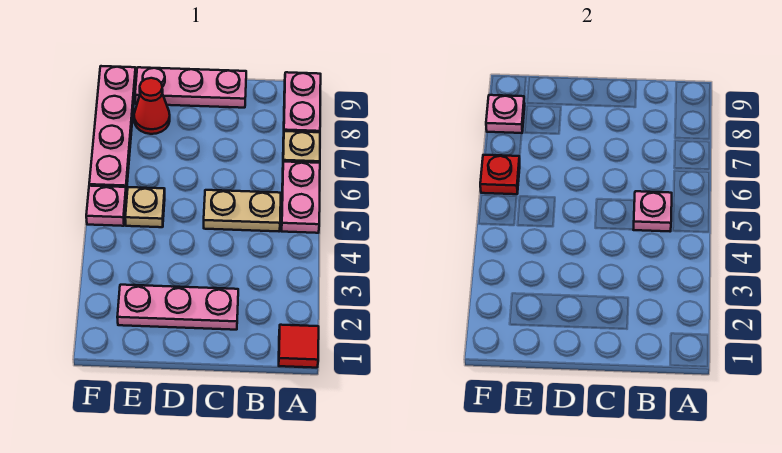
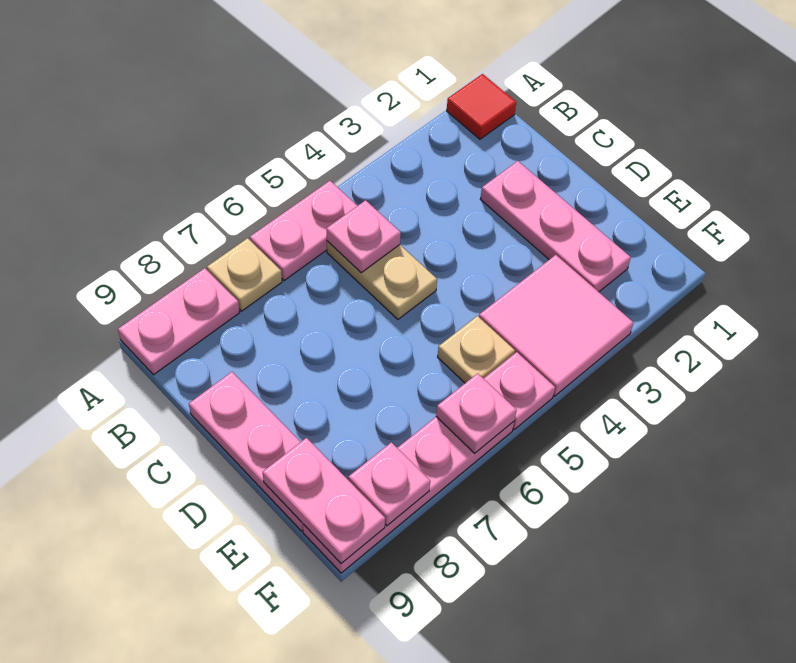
none -> pink 2x2 tile [479,255,634,396]
red 1x1 cone [134,78,170,134] -> none
none -> pink 1x2 plate [263,438,385,563]
red 1x1 plate [480,155,520,194] -> pink 1x1 plate [436,373,517,453]

